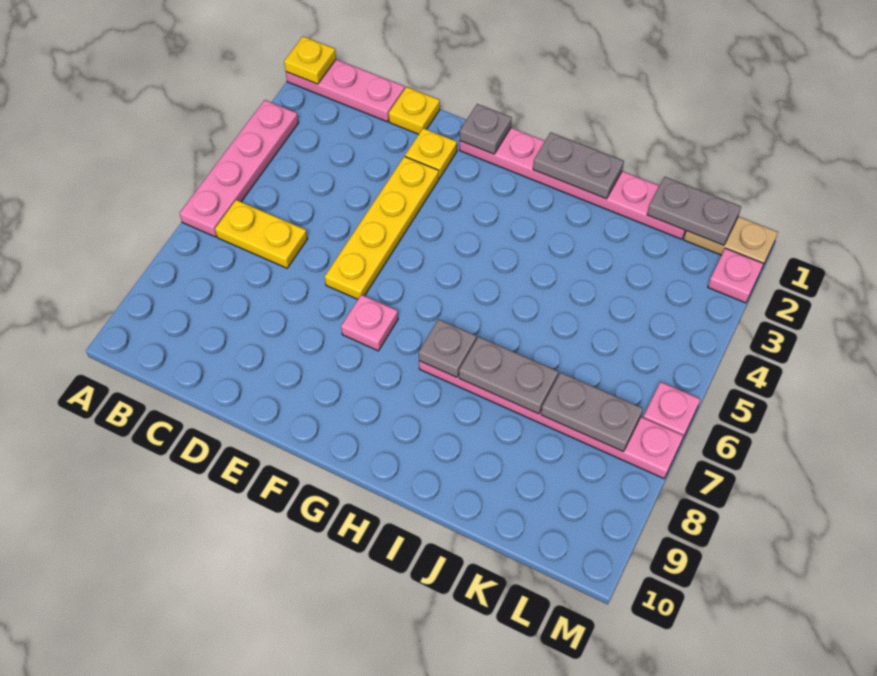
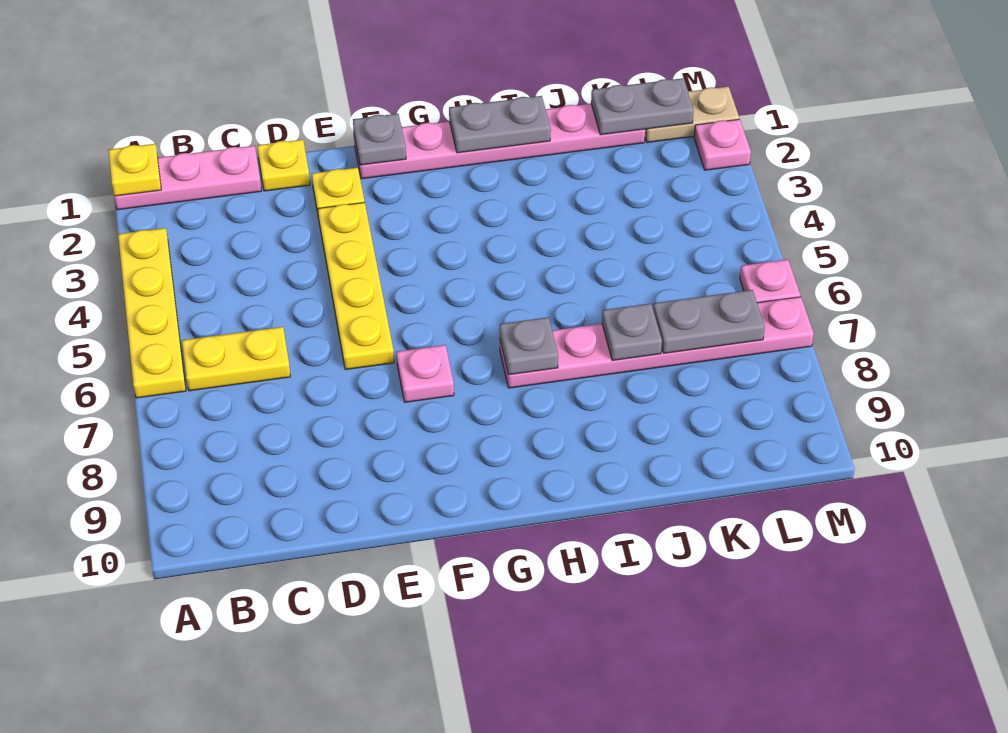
pink 1x4 plate [180,100,299,237] -> yellow 1x4 plate [118,228,186,398]
grey 1x2 plate [459,337,558,414] -> grey 1x1 plate [602,304,662,361]

